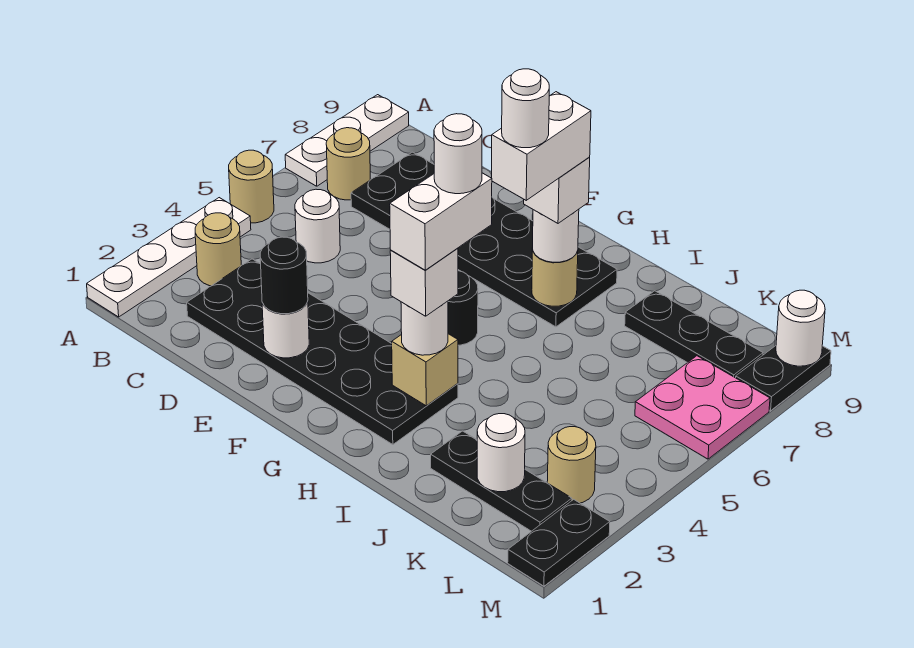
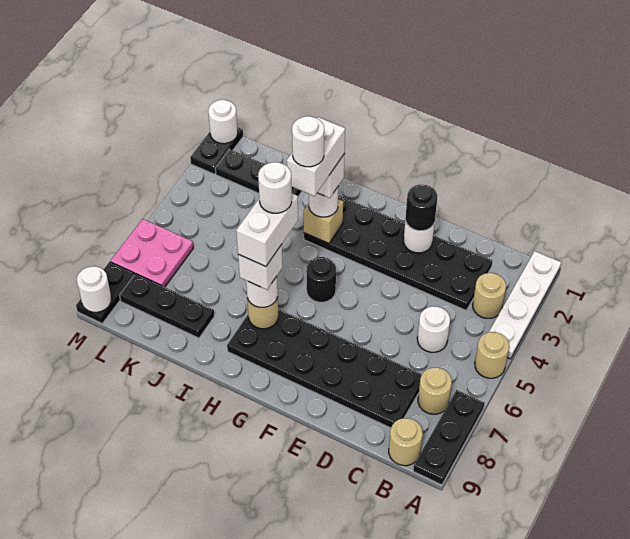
white 1x3 plate [285,95,409,186] -> black 1x3 plate [413,390,485,485]
white 1x1 round brick [477,414,525,492] -> white 1x1 round brick moved to [208,100,238,144]
tan 1x1 round brick [547,427,596,503] -> tan 1x1 round brick moved to [389,418,423,466]

